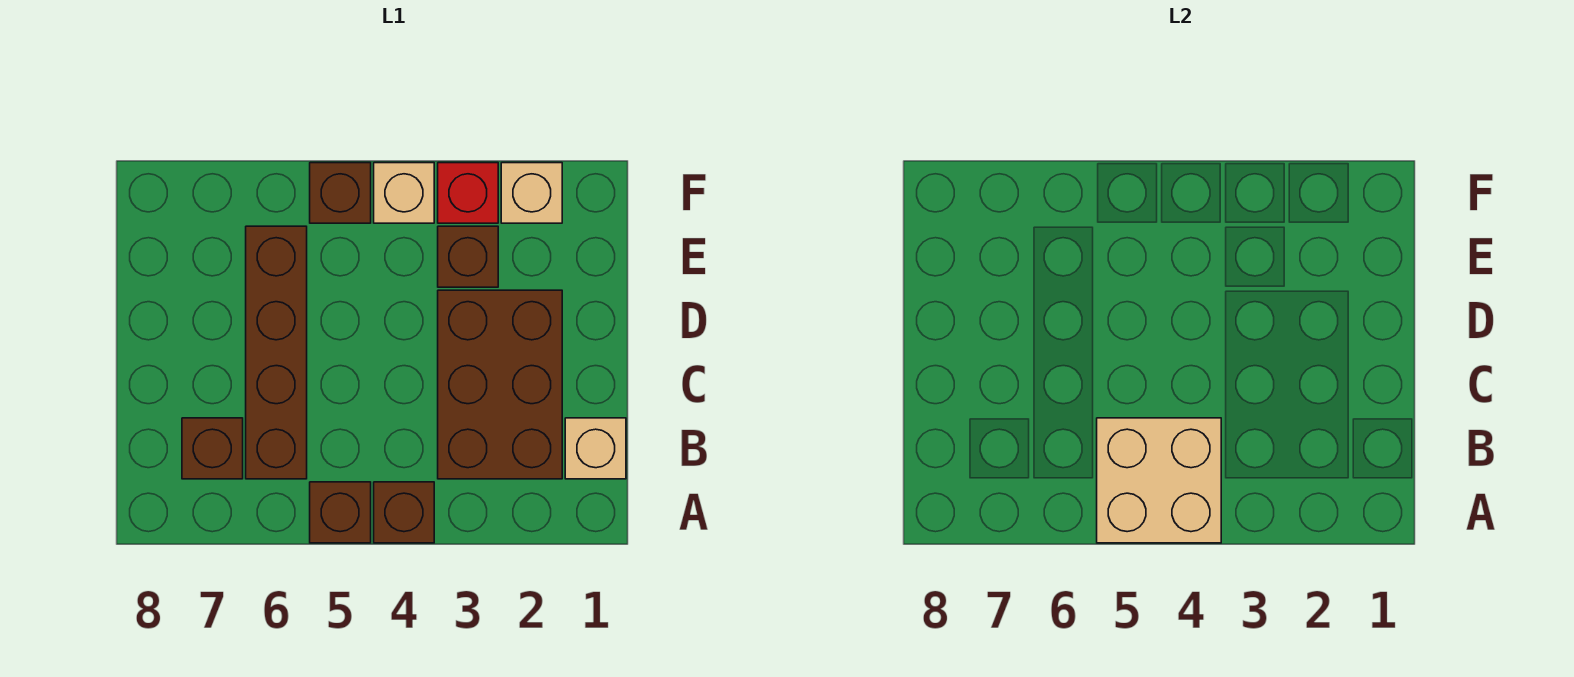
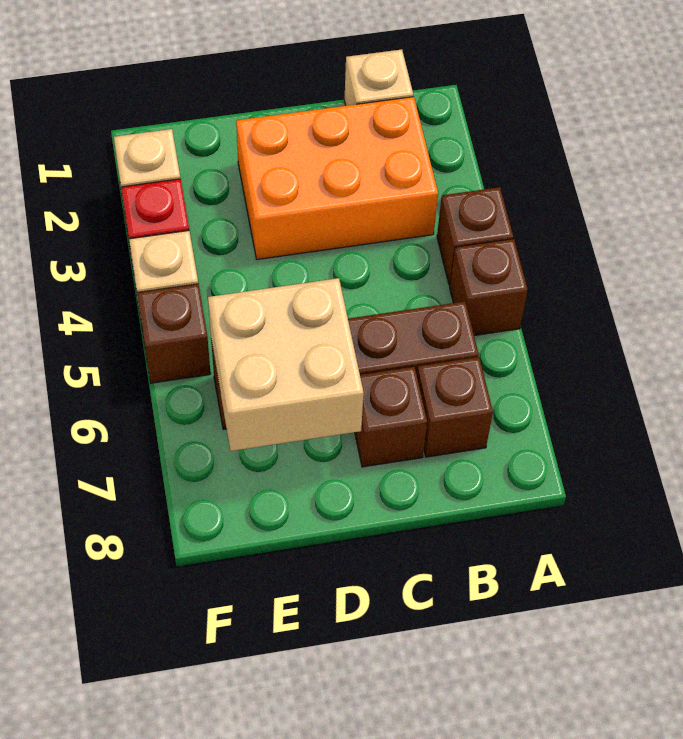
tan 2x2 brick [1097,418,1221,543] -> tan 2x2 brick moved to [208,278,364,451]
brown 2x3 brick [438,290,562,479] -> orange 2x3 brick [236,97,438,260]
brown 1x1 brick [438,226,498,287] -> brown 1x1 brick moved to [355,367,427,467]

